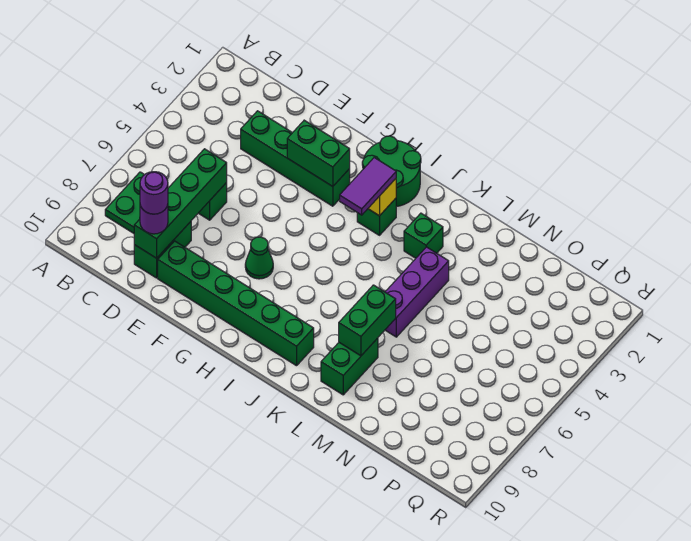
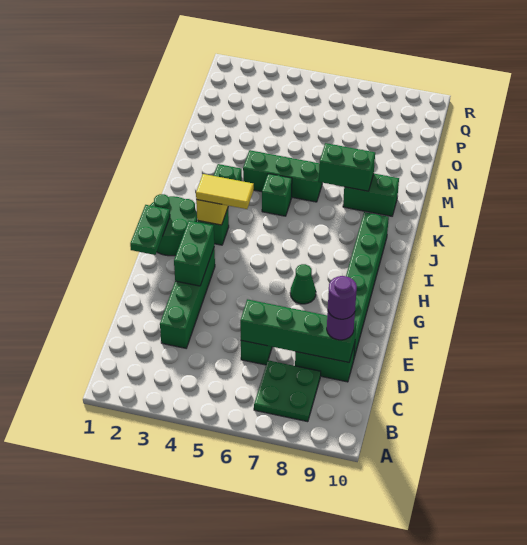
none -> green 1x2 plate [130,205,170,255]
purple 1x2 tile [340,158,396,215] -> yellow 1x2 tile [196,174,254,209]
none -> green 1x1 brick [262,174,292,216]
purple 1x3 brick [385,247,449,337] -> green 1x3 brick [243,150,322,202]

